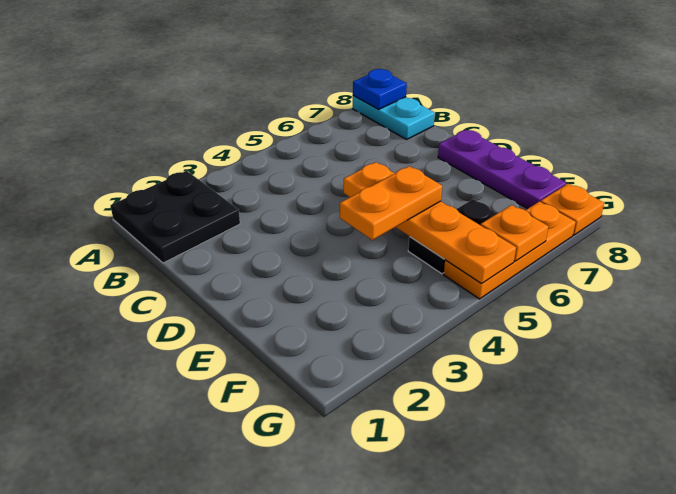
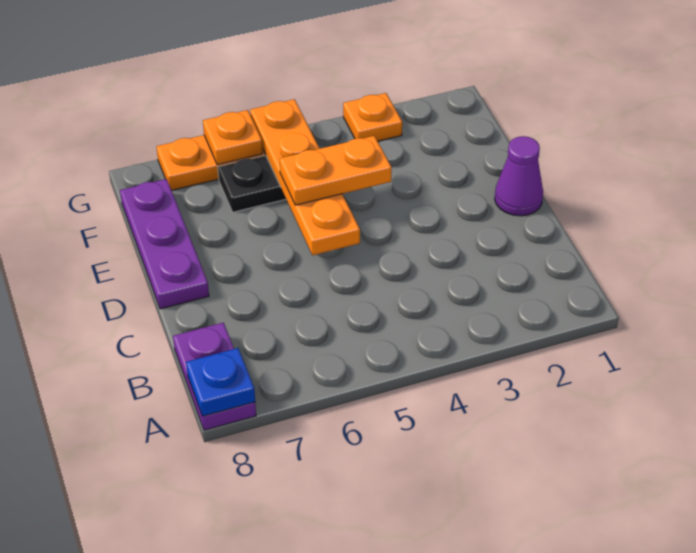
black 2x2 plate [110,171,240,263] -> none
cyan 1x2 plate [353,96,435,139] -> purple 1x2 plate [173,323,256,430]
none -> purple 1x1 cone [495,136,543,216]
orange 1x1 plate [541,184,604,235] -> orange 1x1 plate moved to [343,93,402,141]

